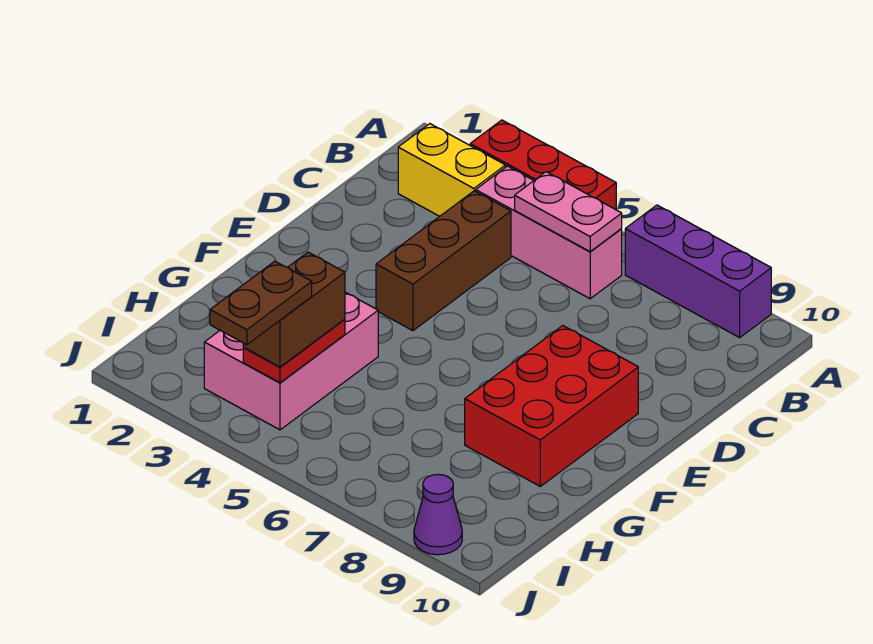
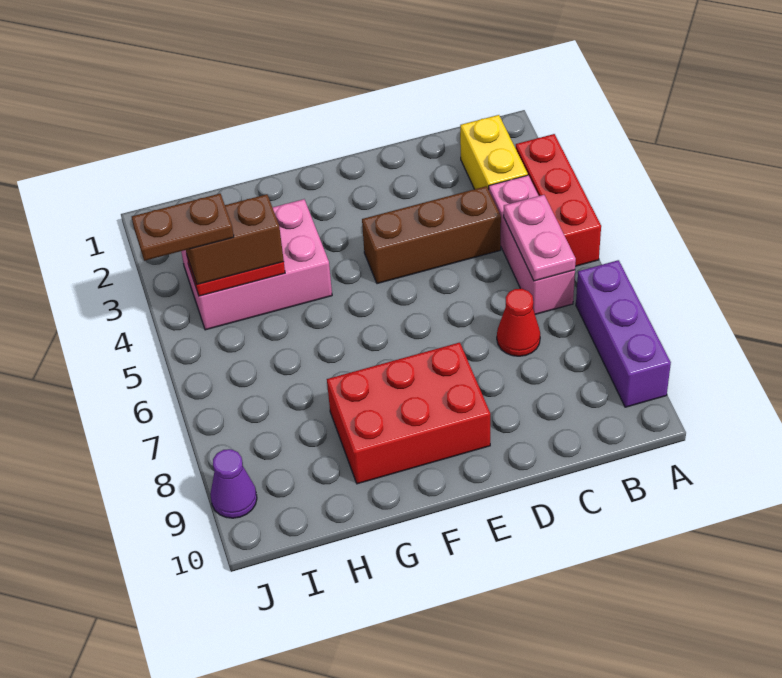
none -> red 1x1 cone [497,289,540,356]

